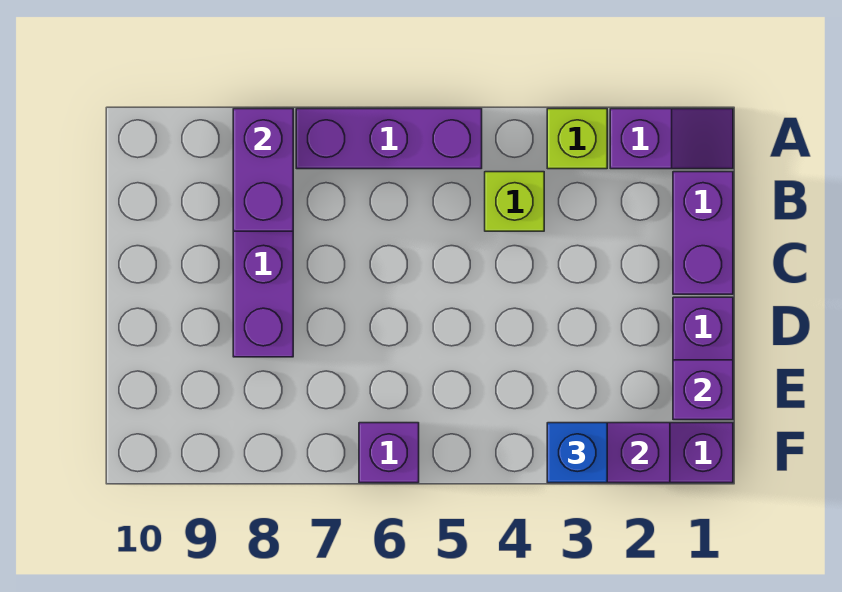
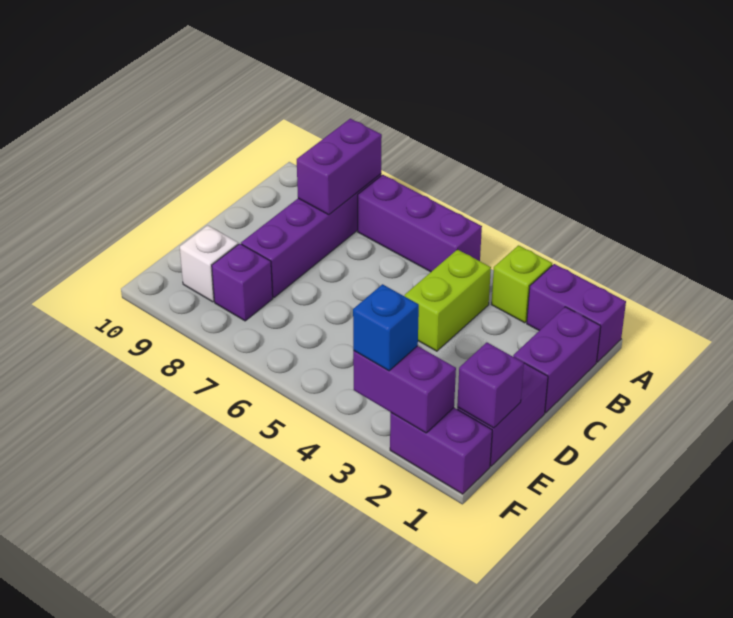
purple 1x2 slope [610,109,733,169] -> purple 1x2 brick [527,264,626,362]
lime 1x1 brick [485,172,544,231] -> lime 1x2 brick [405,250,491,351]
none -> white 1x1 brick [180,225,238,302]
purple 1x1 brick [359,423,419,483] -> purple 1x1 brick moved to [212,244,273,321]

